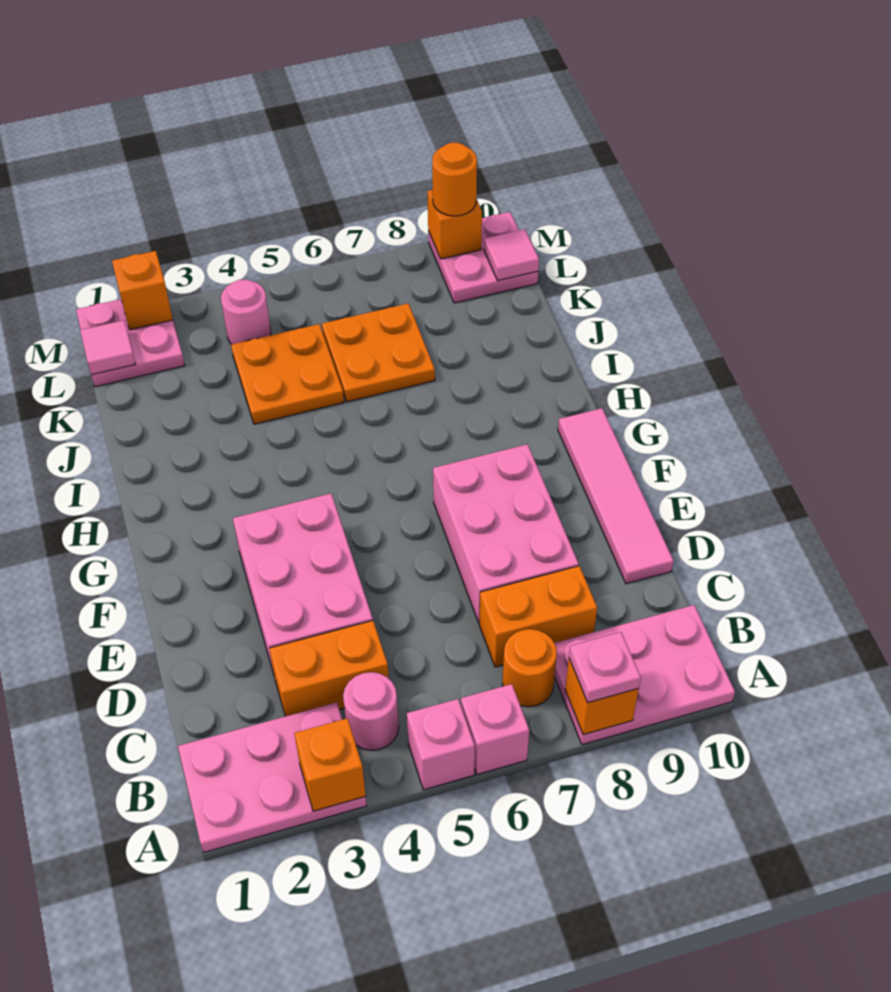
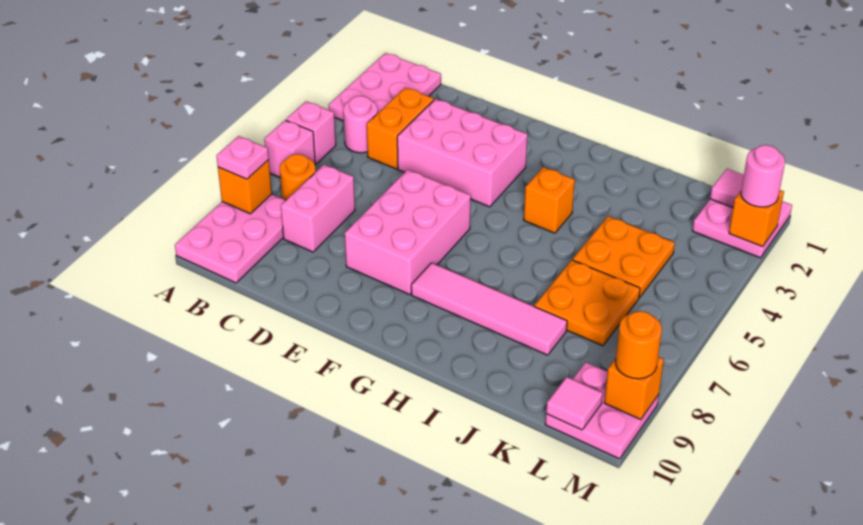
orange 1x1 brick [294,718,366,811] -> orange 1x1 brick moved to [524,167,575,233]
orange 1x2 brick [479,566,597,667] -> pink 1x2 brick [281,165,355,252]
pink 2x3 brick [433,444,579,623] -> pink 2x3 brick turned to [345,170,471,295]
pink 1x4 tile [558,408,674,584] -> pink 1x4 tile moved to [411,263,567,355]
pink 1x1 round brick [221,280,271,344] -> pink 1x1 round brick moved to [741,145,785,207]

